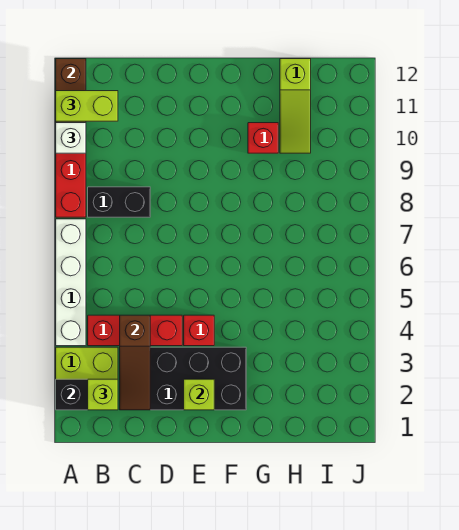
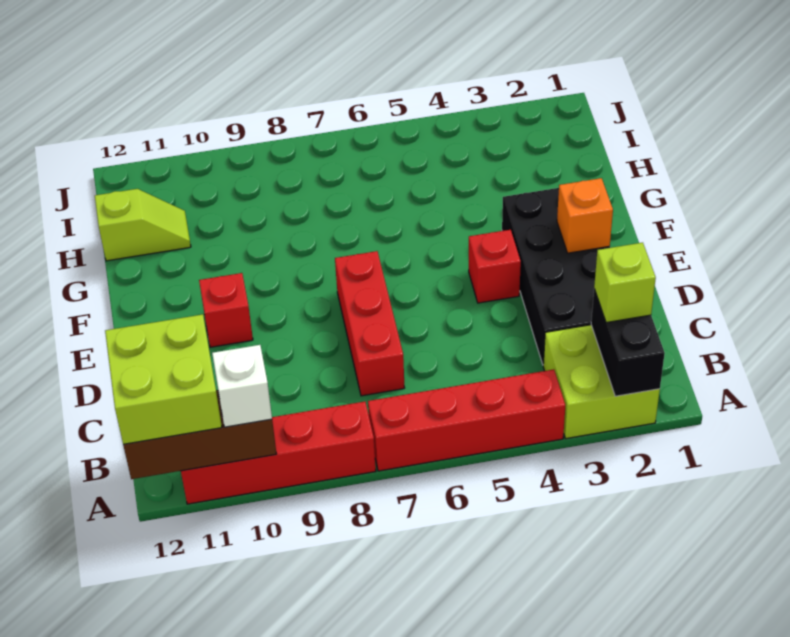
white 1x4 brick [56,219,86,346] -> red 1x4 brick [368,369,565,471]
lime 1x2 brick [56,91,118,121] -> lime 2x2 brick [105,314,222,445]
red 1x3 brick [88,315,182,346] -> red 1x3 brick moved to [335,251,405,396]
black 1x2 brick [88,187,150,217] -> none
brown 1x3 slope [120,315,150,410] -> none
lime 1x1 brick [184,379,214,410] -> orange 1x1 brick [557,178,613,253]
red 1x1 brick [248,123,278,153] -> red 1x1 brick moved to [199,273,253,347]
lime 1x3 slope [280,59,311,153] -> lime 1x2 slope [95,189,191,261]

